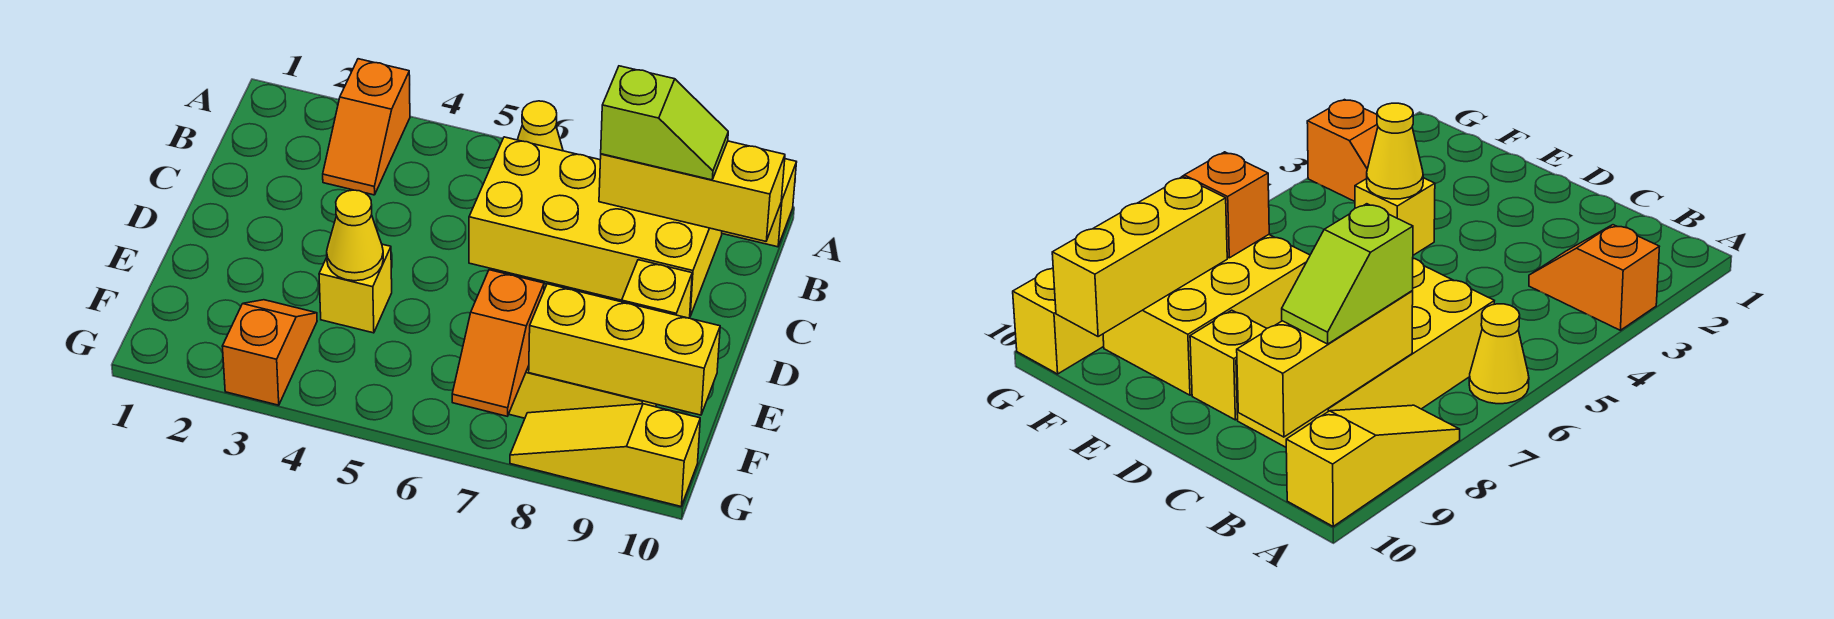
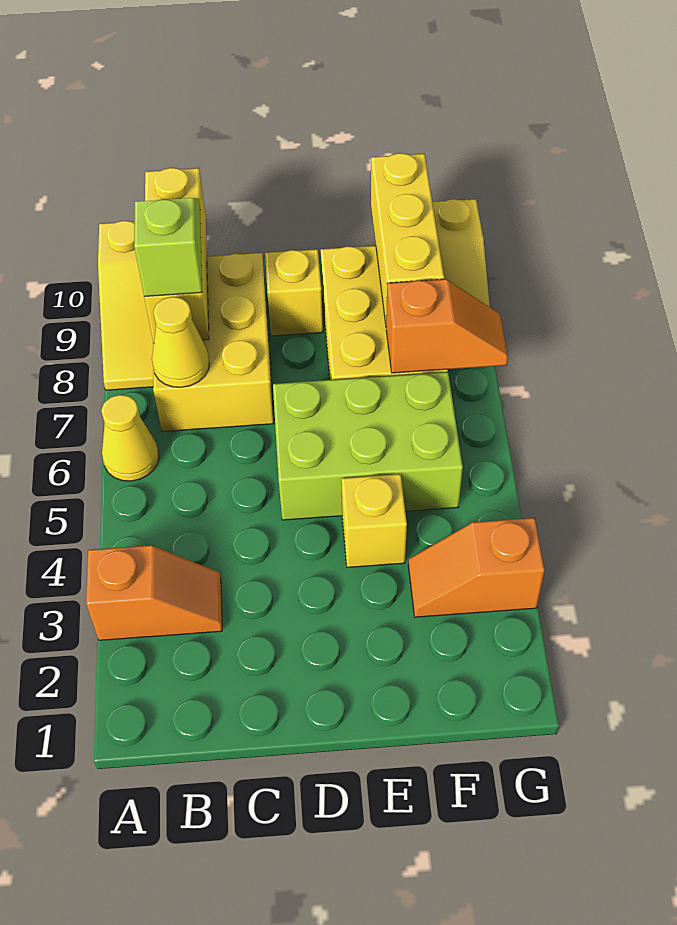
yellow 2x4 brick [469,137,722,316] -> yellow 2x3 brick [153,253,274,432]
none -> lime 2x3 brick [273,372,463,520]
yellow 1x1 cone [327,190,383,281] -> yellow 1x1 cone moved to [152,297,210,387]

